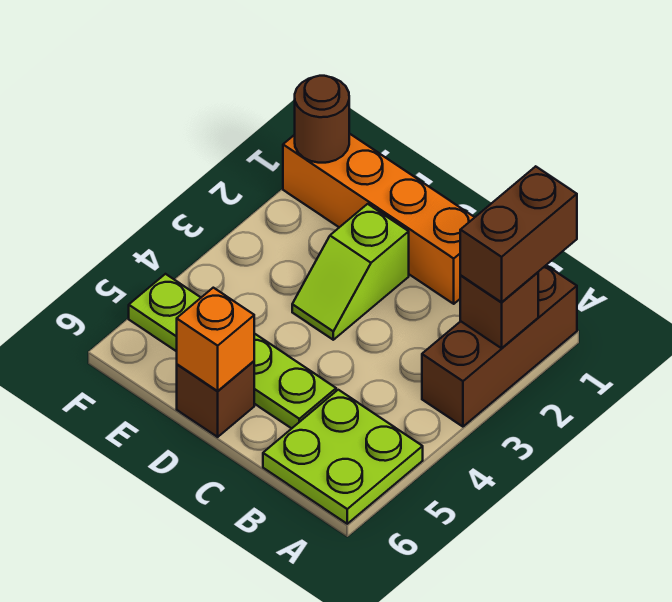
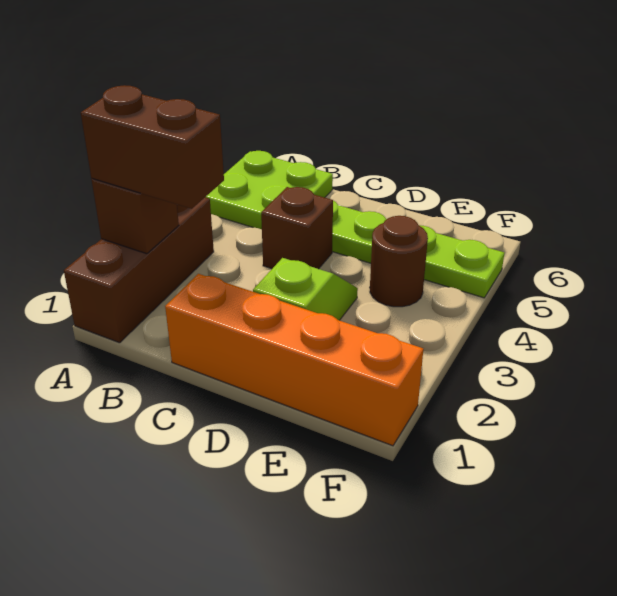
brown 1x2 brick [460,166,577,302] -> brown 1x2 brick turned to [81,85,224,209]
brown 1x1 brick [177,361,254,437] -> brown 1x1 brick moved to [261,187,333,269]
orange 1x1 brick [177,288,254,391] -> none
brown 1x1 round brick [295,76,349,163] -> brown 1x1 round brick moved to [370,216,428,307]

